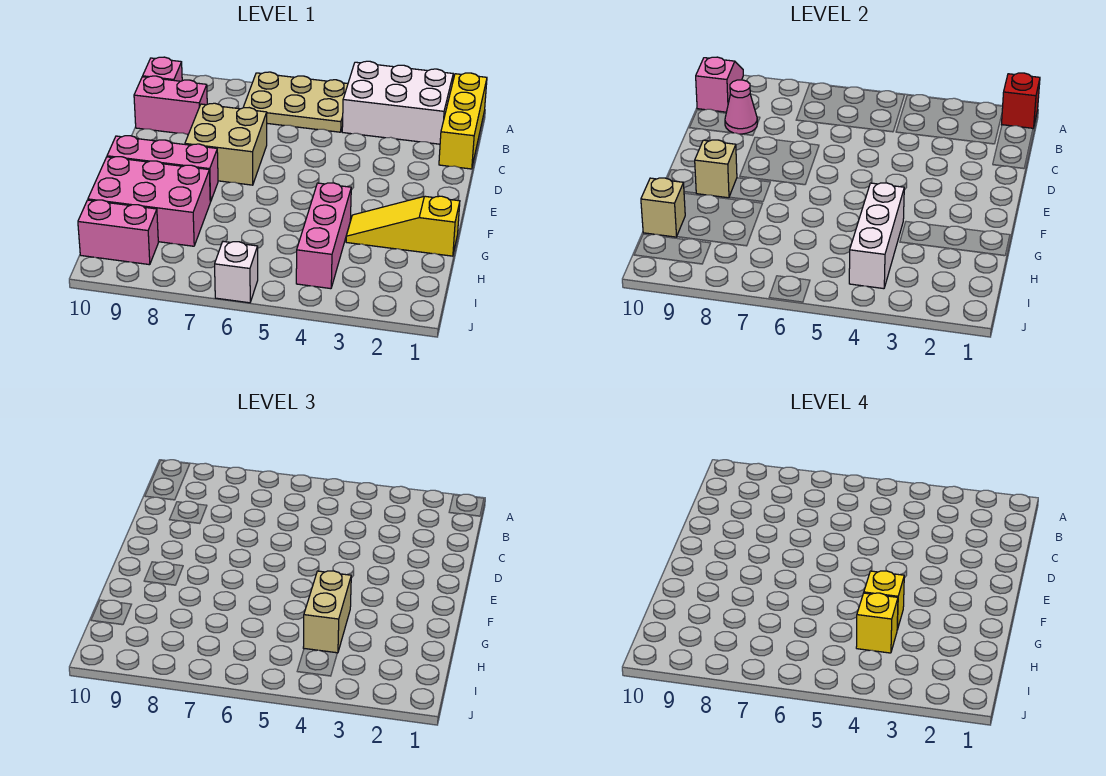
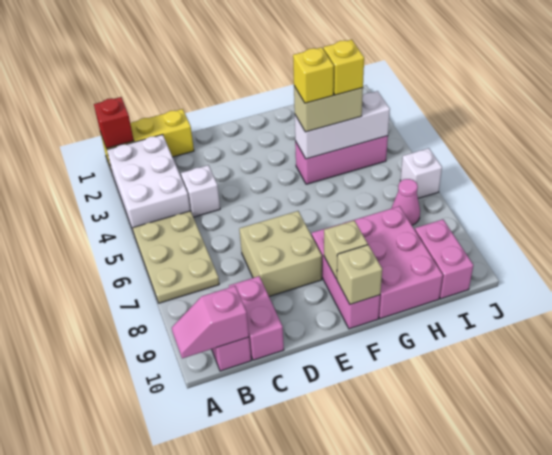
none -> white 1x1 brick [181,165,220,217]
pink 1x1 cone [725,80,757,134] -> pink 1x1 cone moved to [391,179,420,225]
yellow 1x3 slope [346,196,460,256] -> none
tan 1x1 brick [641,178,685,237] -> tan 1x1 brick moved to [337,245,382,304]

